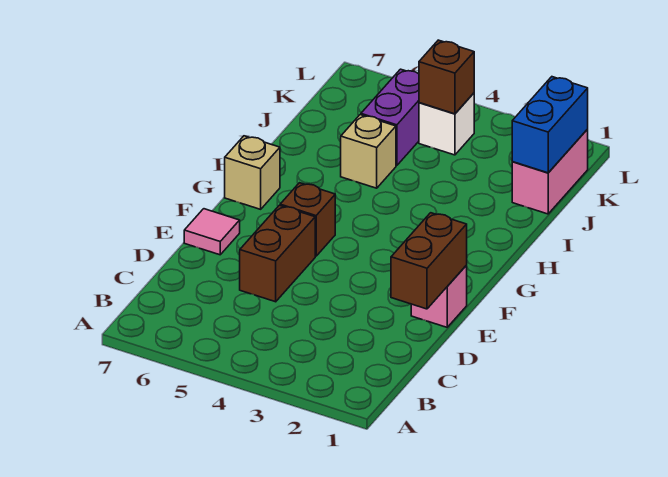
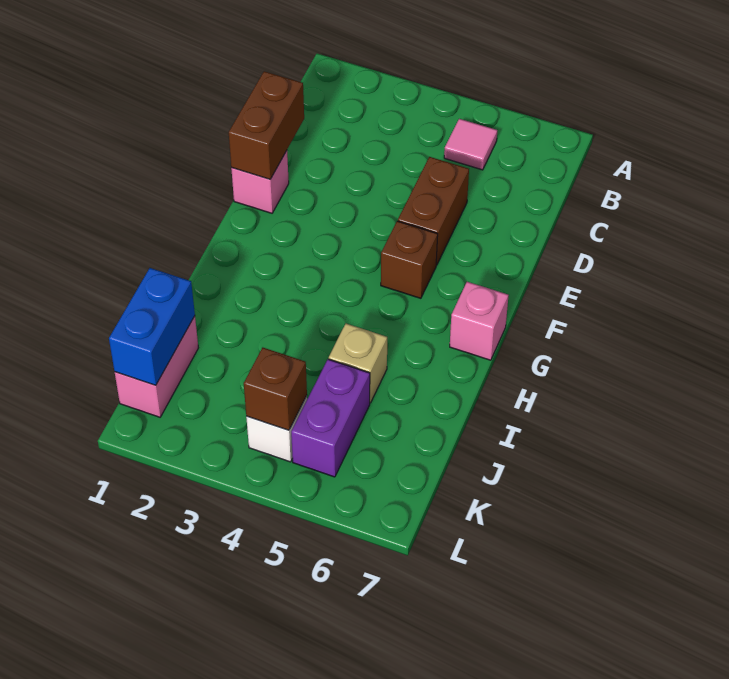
pink 1x1 tile [184,209,240,255] -> pink 1x1 tile moved to [444,119,497,170]
tan 1x1 brick [225,136,280,209] -> pink 1x1 brick [450,282,509,360]

